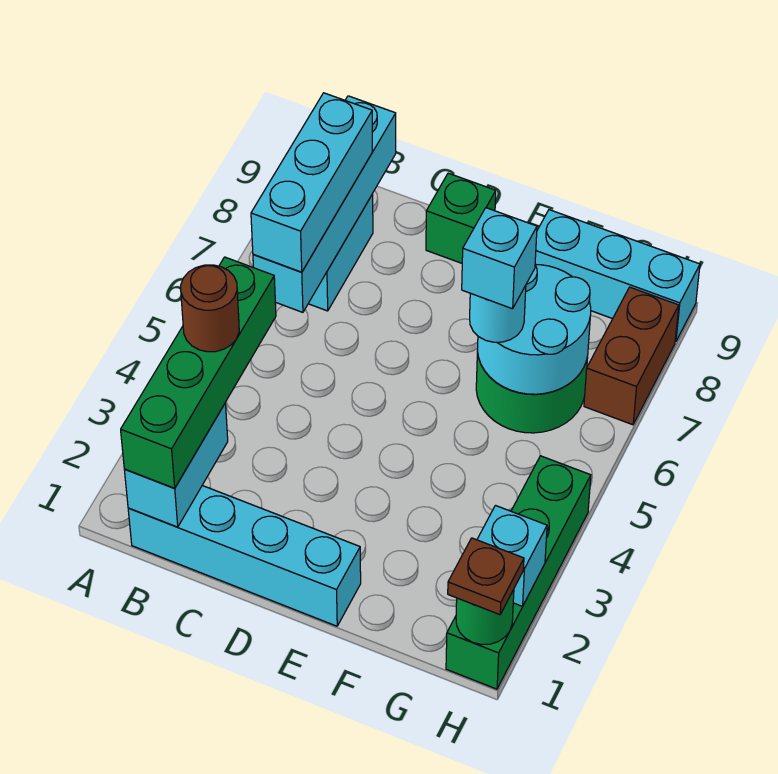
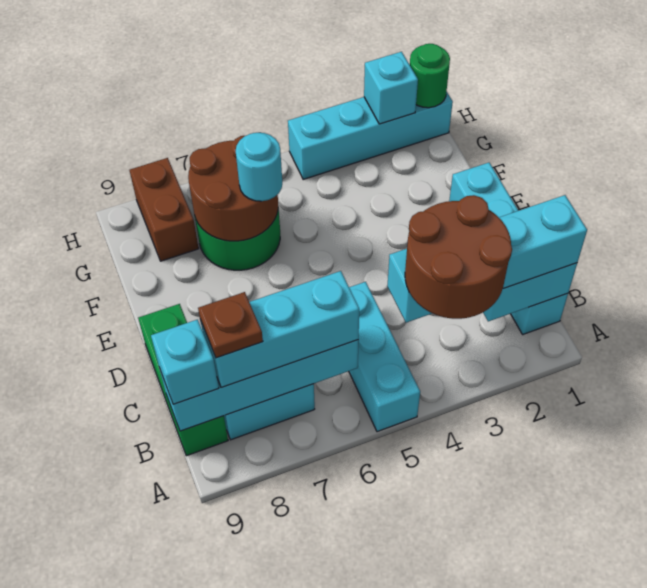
green 1x4 brick [121,257,276,488] -> cyan 1x4 brick [387,195,587,323]
brown 1x1 round brick [181,265,239,352] -> brown 2x2 round brick [405,195,512,319]
green 1x1 brick [426,173,496,263] -> green 1x3 brick [138,304,228,456]
cyan 2x2 round brick [477,264,591,394] -> brown 2x2 round brick [188,136,278,241]
cyan 1x1 brick [462,208,537,309] -> cyan 1x1 brick moved to [151,320,219,404]
cyan 1x3 brick [535,210,700,342] -> cyan 1x3 brick moved to [349,282,420,432]
green 1x4 brick [446,456,591,689] -> cyan 1x4 brick [288,92,453,179]
brown 1x1 plate [448,538,524,615] -> brown 1x1 plate moved to [198,292,263,358]
brown 1x2 brick [584,287,679,425] -> brown 1x2 brick turned to [129,158,199,261]

